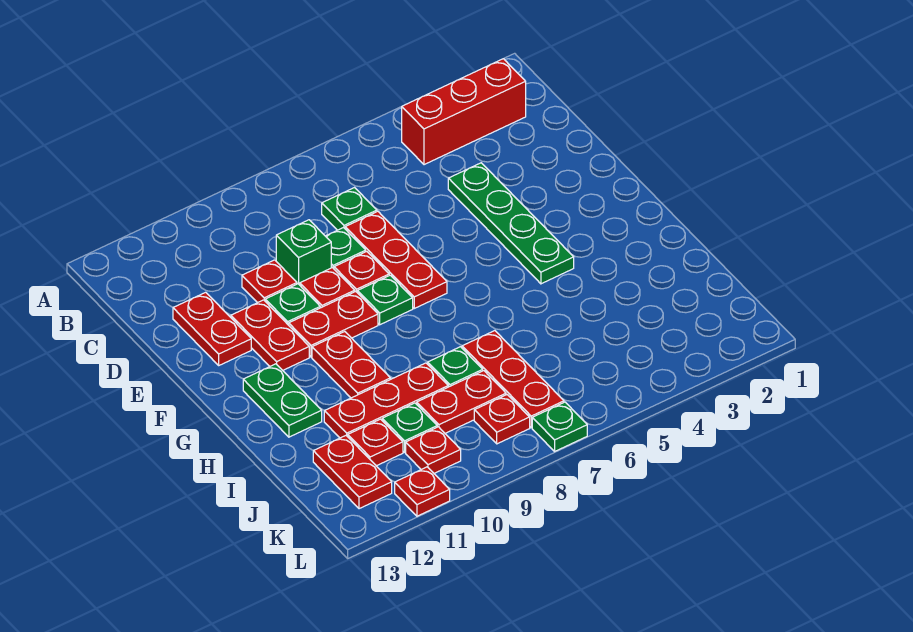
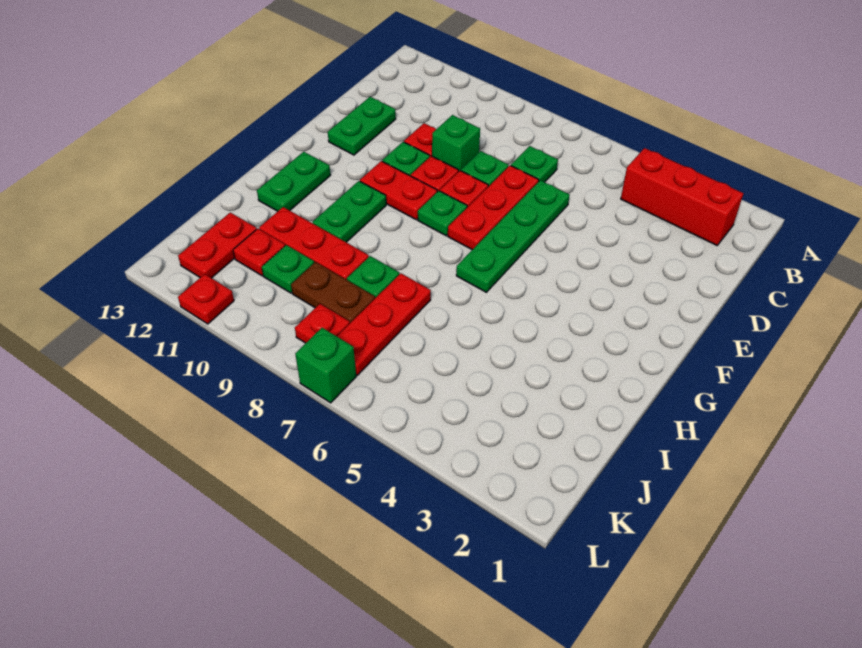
green 1x4 plate [448,163,574,284] -> green 1x4 plate moved to [456,180,570,292]
red 1x2 plate [173,292,251,365] -> green 1x2 plate [328,97,396,155]
red 1x2 plate [231,300,309,370] -> none
red 1x2 plate [312,332,391,398] -> green 1x2 plate [313,181,386,242]
red 1x2 plate [417,371,506,433] -> brown 1x2 plate [291,262,375,323]
red 1x1 plate [406,427,461,473] -> none
green 1x1 plate [532,402,587,451] -> green 1x1 brick [295,328,356,403]

